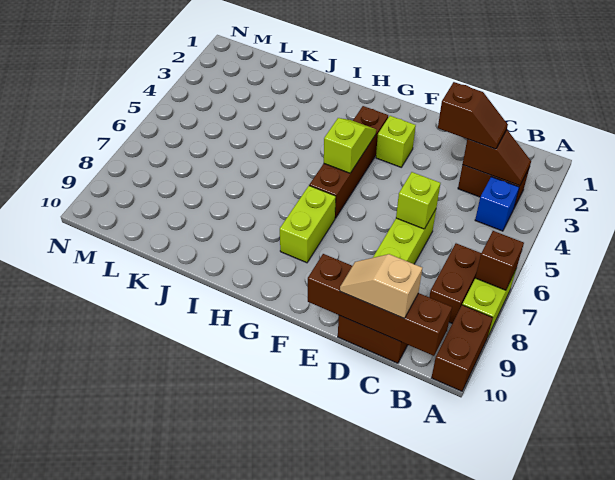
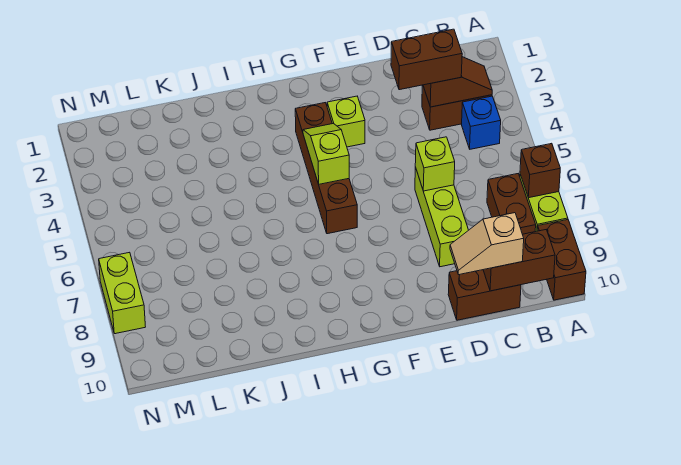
brown 1x4 brick [308,254,452,356] -> brown 1x2 brick [483,230,555,291]
brown 1x2 slope [438,82,508,149] -> brown 1x2 brick [391,29,462,90]
lime 1x2 brick [280,186,336,263] -> lime 1x2 brick moved to [99,252,145,334]

